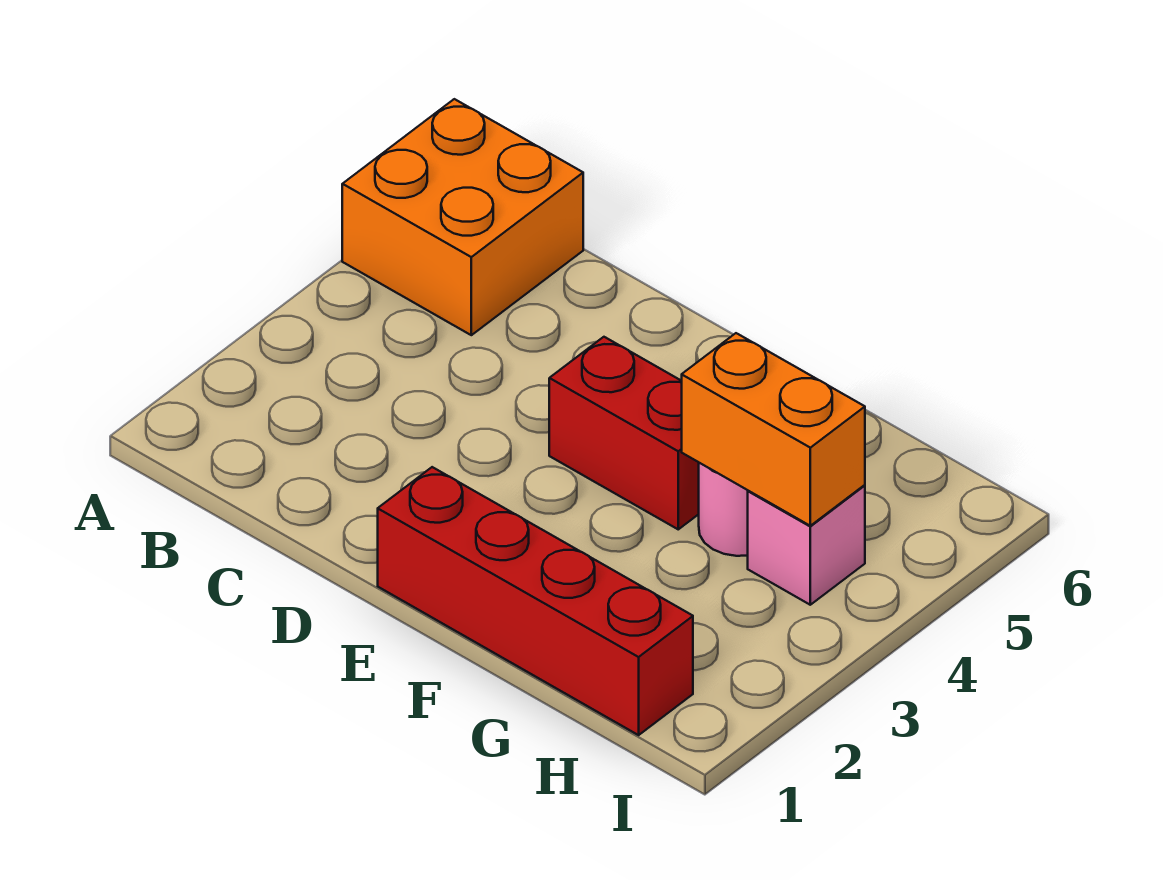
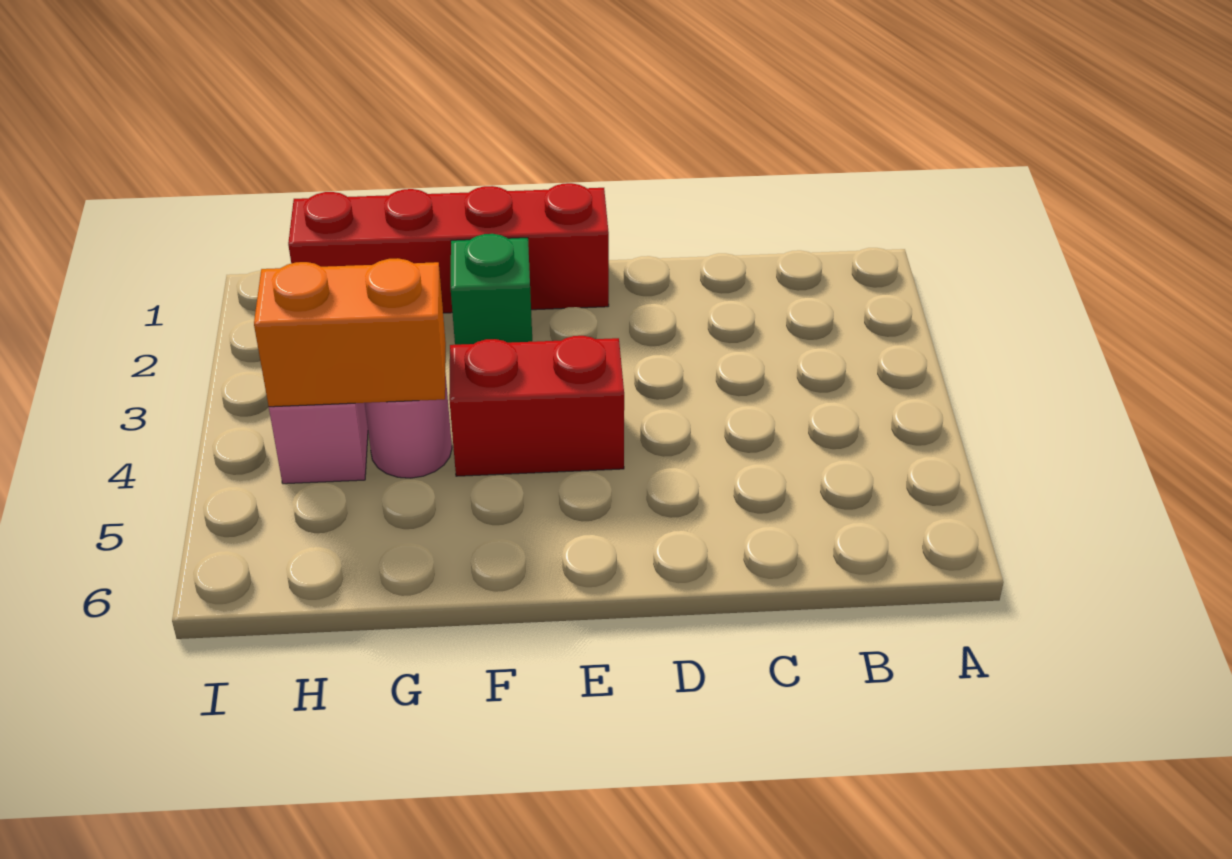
orange 2x2 brick [342,99,583,335] -> none
none -> green 1x1 brick [451,234,532,345]

